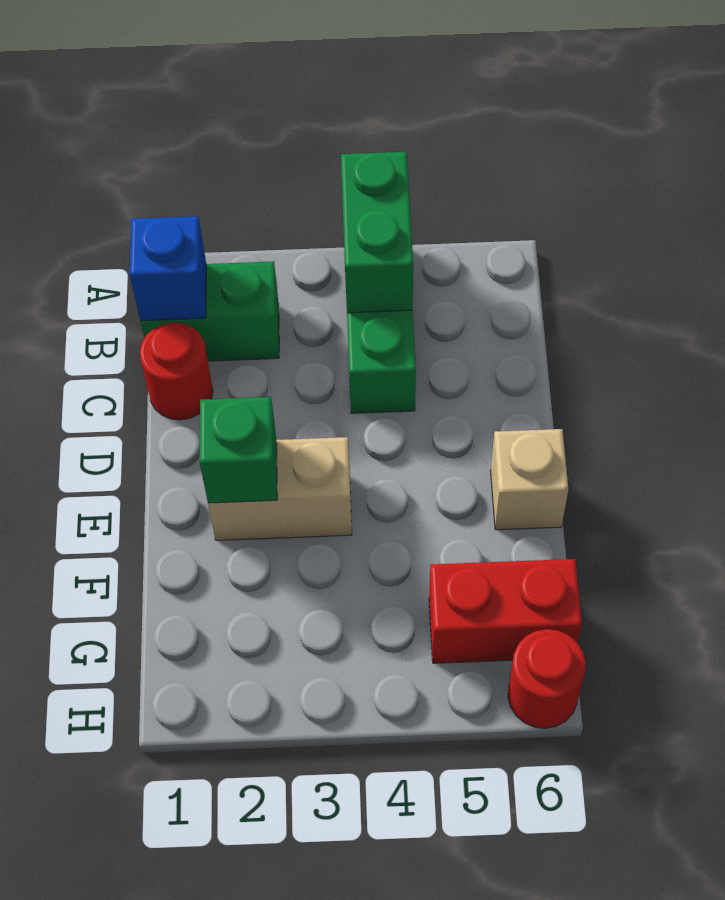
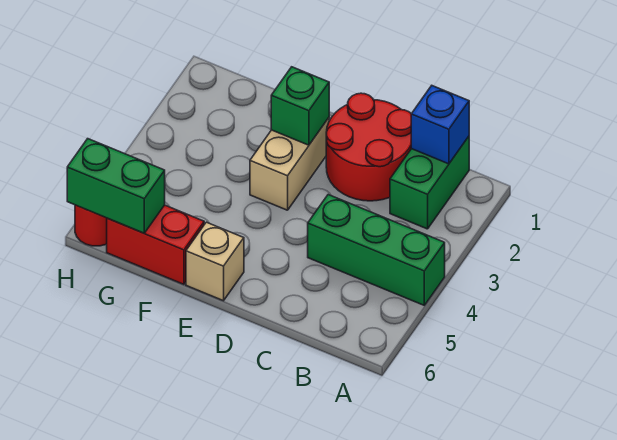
green 1x2 brick [341,152,413,313] -> green 1x2 brick moved to [67,139,165,233]
red 1x1 round brick [140,323,213,420] -> red 2x2 round brick [326,93,411,201]
red 1x2 brick [429,559,582,663] -> red 1x2 brick turned to [107,205,204,284]

